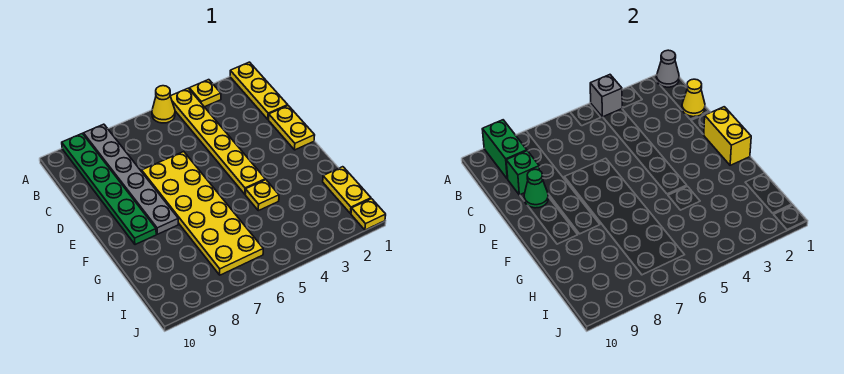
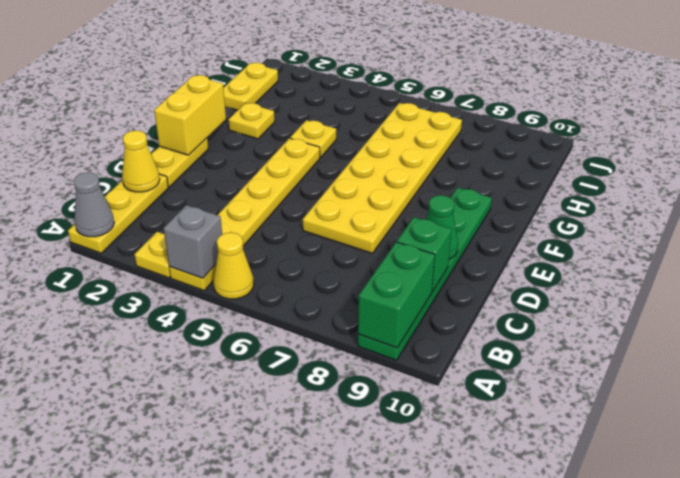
grey 1x6 plate [83,124,178,234] -> none
yellow 1x1 plate [351,199,386,230] -> yellow 1x1 plate moved to [229,103,275,139]

